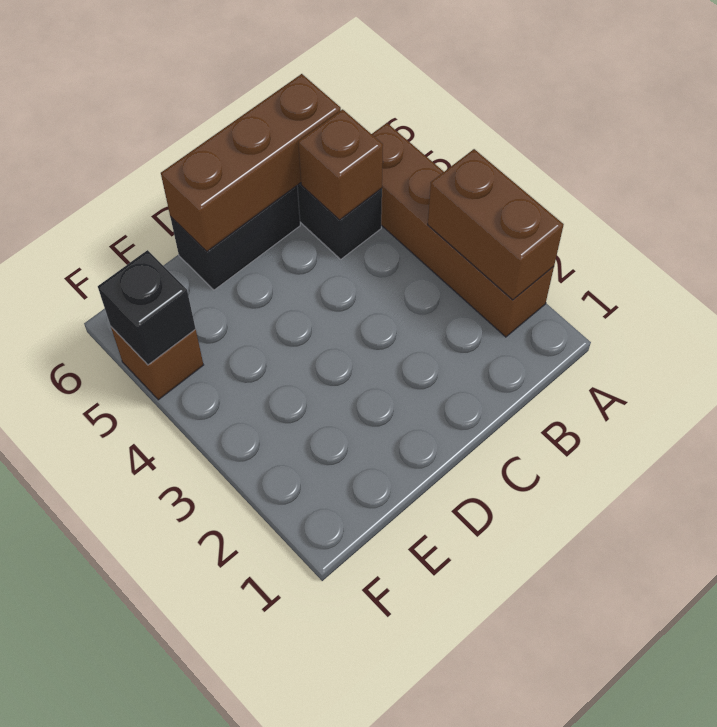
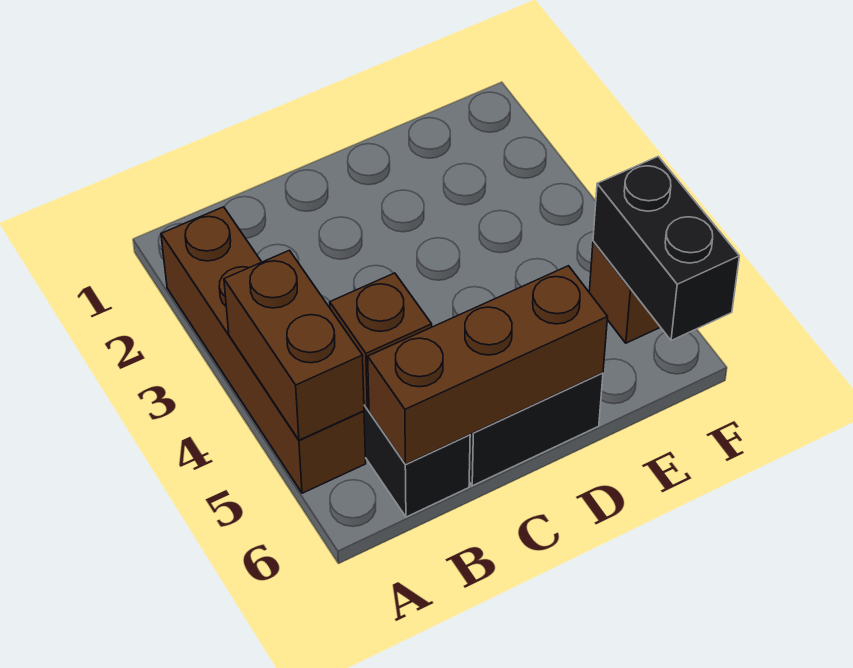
brown 1x2 brick [428,149,564,300] -> brown 1x2 brick moved to [224,250,364,440]
black 1x1 brick [98,250,196,365] -> black 1x2 brick [593,157,739,341]

